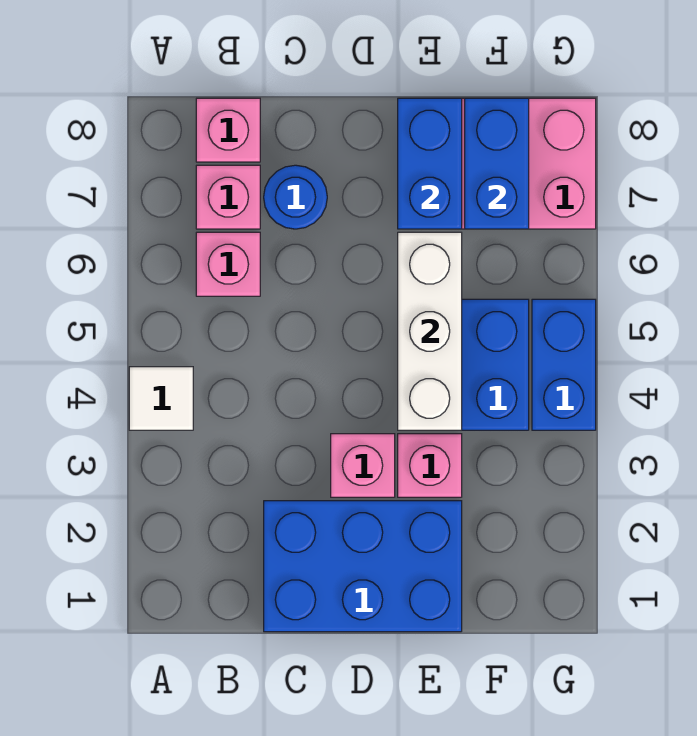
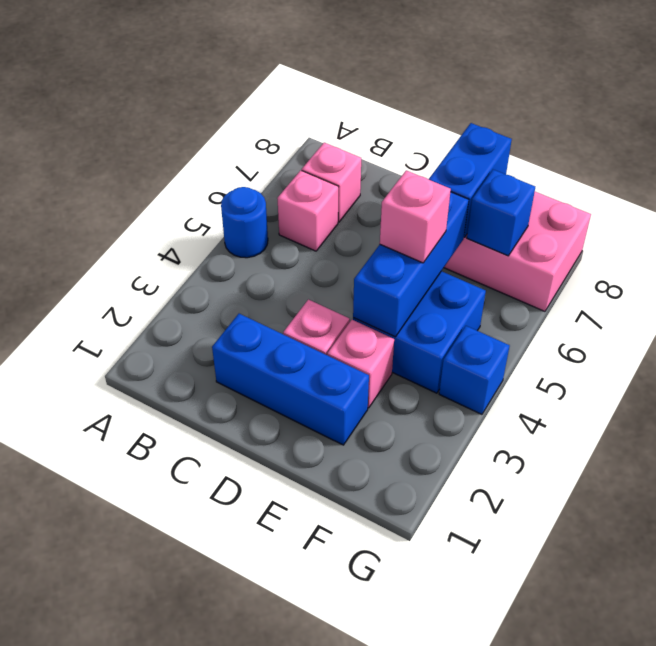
white 1x1 tile [129,367,193,430] -> none
pink 1x1 brick [196,98,260,162] -> pink 1x1 brick moved to [380,170,451,263]
blue 2x3 brick [264,501,462,632] -> blue 1x3 brick [212,314,369,445]
blue 1x1 round brick [264,165,327,229] -> blue 1x1 round brick moved to [221,187,268,258]
white 1x3 brick [398,232,462,430] -> blue 1x3 brick [353,192,469,337]
blue 1x2 brick [465,98,529,229] -> blue 1x1 brick [467,170,535,256]
blue 1x2 brick [532,299,596,430] -> blue 1x1 brick [439,326,510,414]

